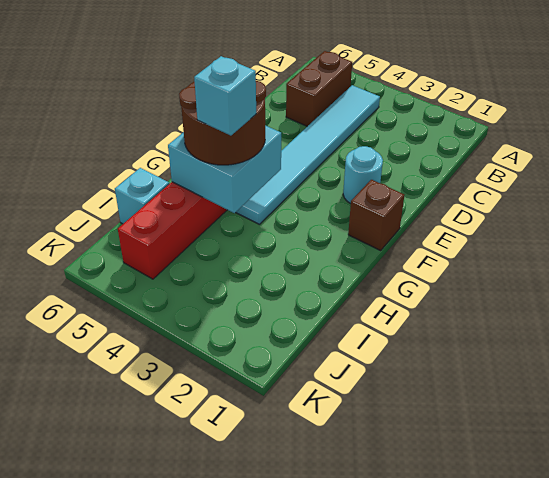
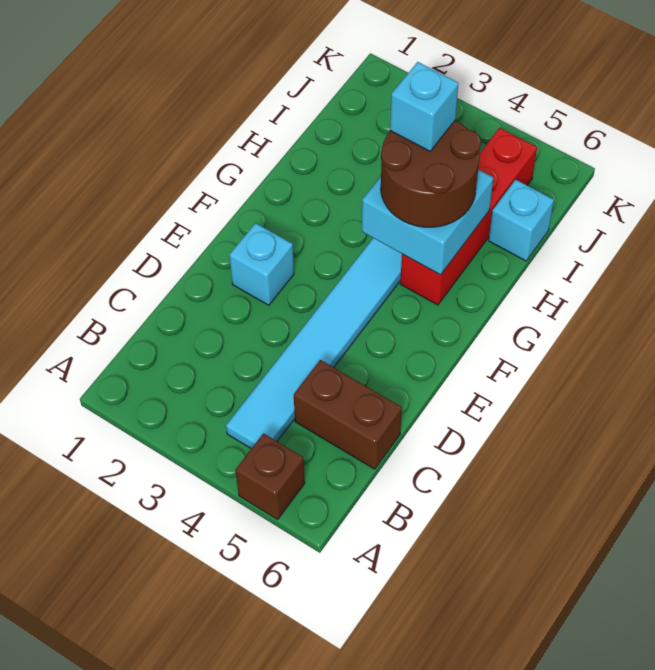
brown 1x2 brick [286,51,352,126] -> brown 1x2 brick turned to [294,360,402,469]
cyan 1x1 round brick [343,146,383,204] -> cyan 1x1 brick [229,223,294,305]
brown 1x1 brick [348,180,404,250] -> brown 1x1 brick moved to [235,434,305,519]

